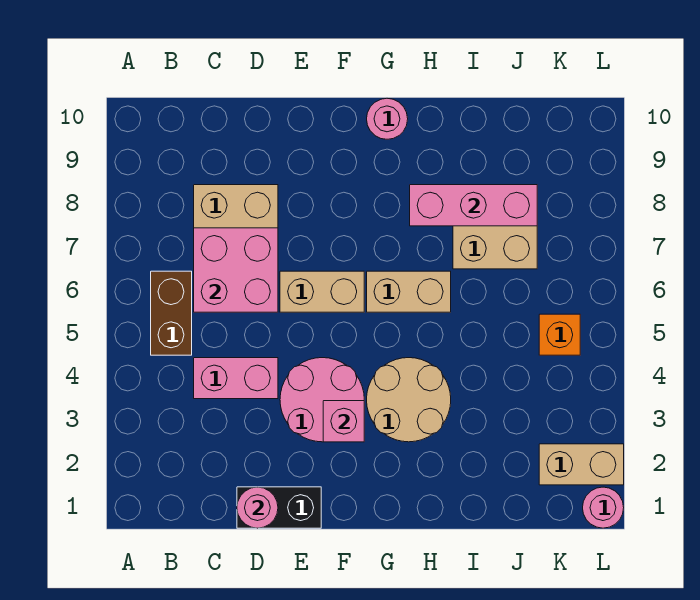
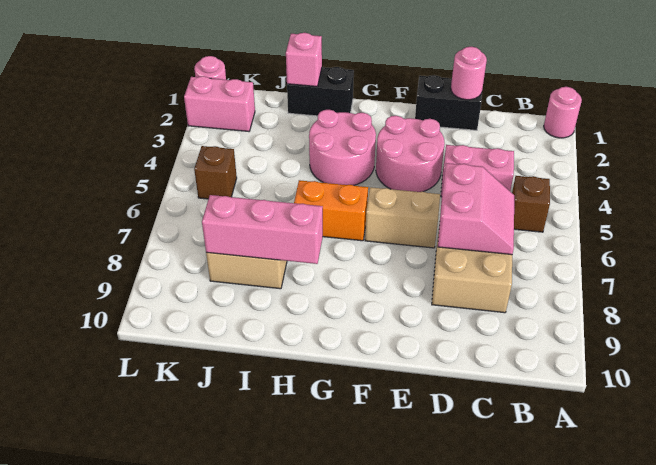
brown 1x2 brick [151,271,192,355] -> brown 1x1 brick [512,176,550,232]
pink 2x2 brick [194,228,278,312] -> pink 2x2 slope [438,163,514,255]
pink 1x1 brick [323,401,364,442] -> pink 1x1 brick moved to [286,33,322,87]
tan 2x2 round brick [367,358,451,442] -> pink 2x2 round brick [309,110,376,185]
tan 1x2 brick [367,271,451,312] -> orange 1x2 brick [294,180,368,241]
pink 1x1 round brick [367,98,408,139] -> pink 1x1 round brick moved to [544,87,582,138]
none -> black 1x2 brick [287,67,354,116]
tan 1x2 brick [539,444,624,485] -> pink 1x2 brick [184,76,255,131]
orange 1x1 brick [539,314,580,355] -> brown 1x1 brick [194,146,237,199]

